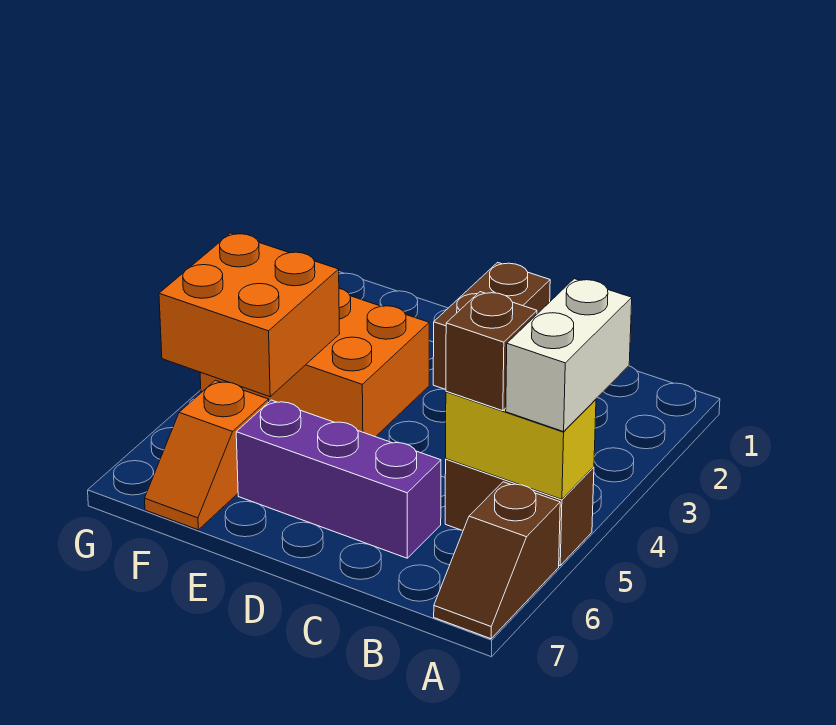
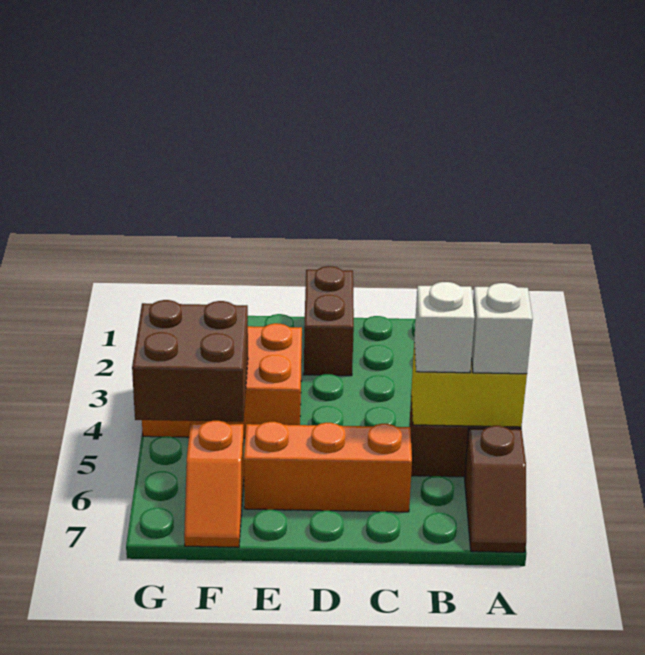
white 1x2 brick [506,279,632,432] -> white 1x1 brick [471,283,533,374]
brown 1x1 brick [446,292,537,411] -> white 1x1 brick [414,282,475,373]
purple 1x3 brick [236,400,441,558] -> orange 1x3 brick [244,422,412,512]
orange 2x2 brick [159,233,340,397] -> brown 2x2 brick [132,300,248,422]

